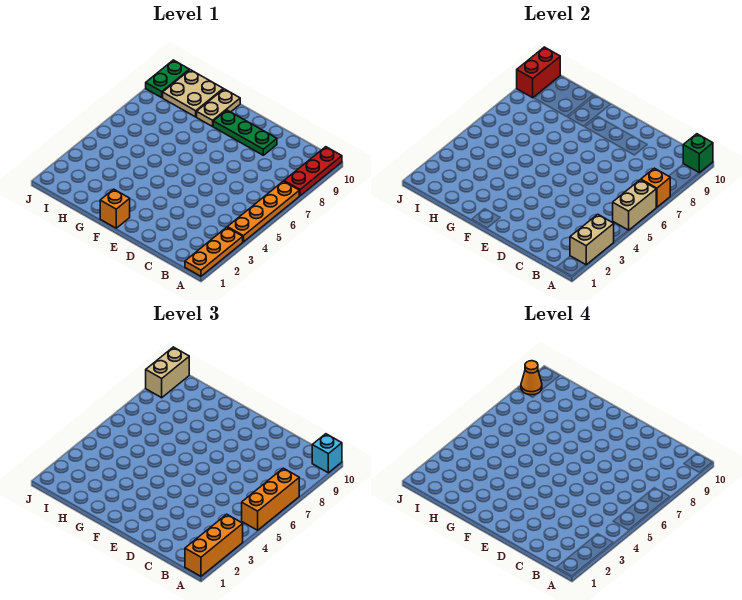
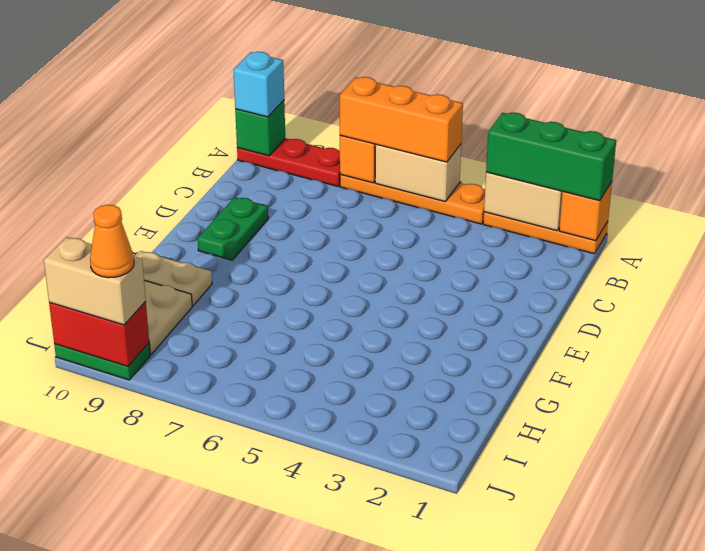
orange 1x3 brick [185,514,243,576] -> green 1x3 brick [486,113,616,201]
green 1x3 plate [213,110,277,155] -> green 1x2 plate [198,197,268,260]
orange 1x1 brick [100,189,130,228] -> orange 1x1 brick moved to [559,182,612,241]

